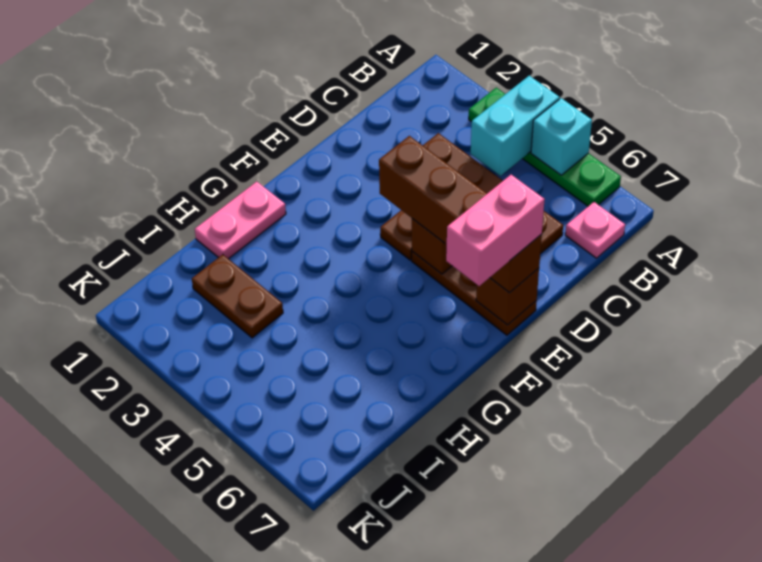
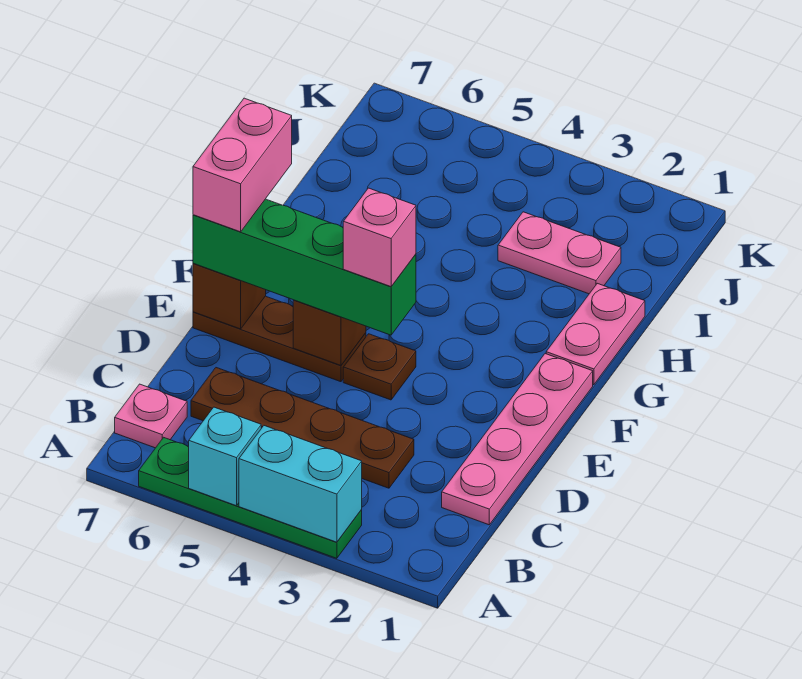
cyan 1x2 brick [471,76,560,176] -> cyan 1x2 brick turned to [239,426,362,542]
none -> pink 1x4 plate [442,354,593,525]
brown 1x4 brick [379,136,542,293] -> green 1x4 brick [193,199,416,335]
none -> pink 1x1 brick [343,188,416,287]
brown 1x2 plate [192,255,283,338] -> pink 1x2 plate [498,212,621,294]

